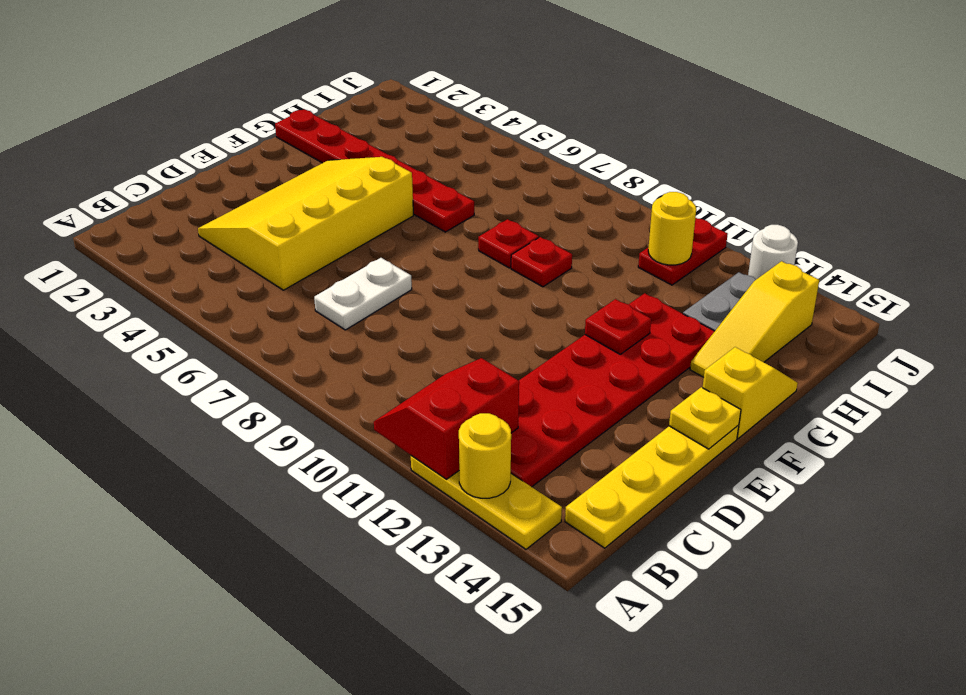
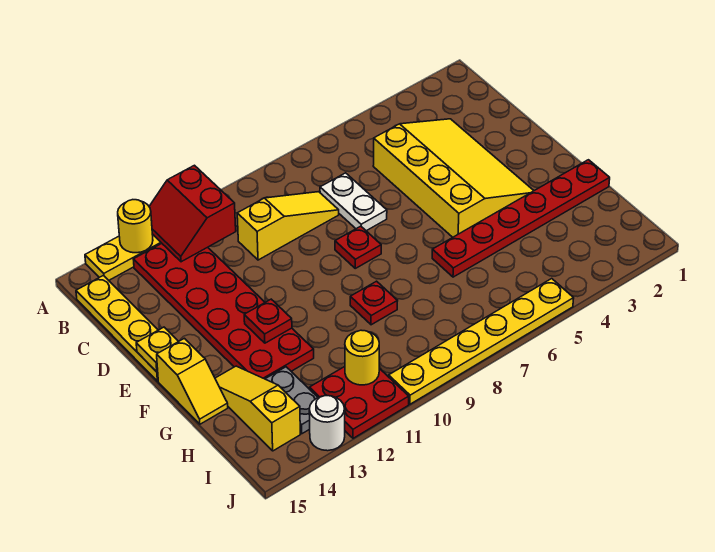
red 2x2 slope [374,358,519,479] -> red 2x2 slope turned to [149,165,236,262]
none -> yellow 1x3 slope [237,192,339,260]
red 1x1 plate [478,219,539,268] -> red 1x1 plate moved to [335,226,381,268]
red 1x2 plate [638,218,728,285] -> red 2x2 plate [309,367,409,438]
none -> yellow 1x6 plate [389,279,574,404]

